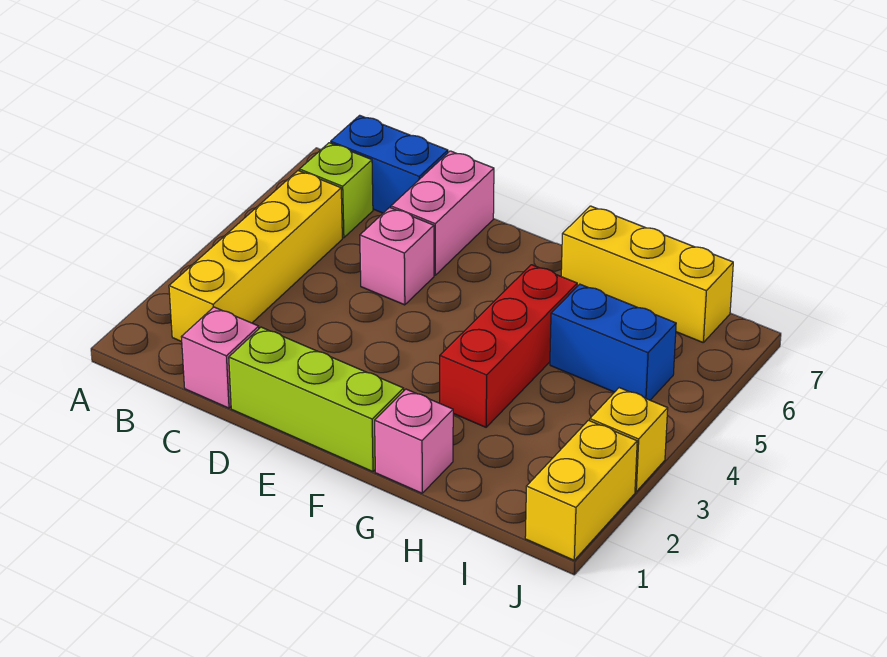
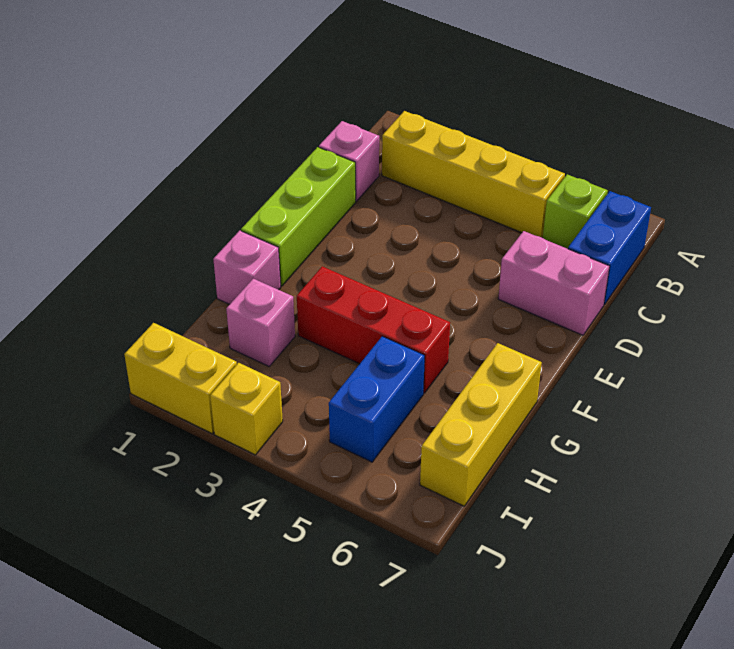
pink 1x1 brick [360,207,434,305] -> pink 1x1 brick moved to [226,279,295,366]

